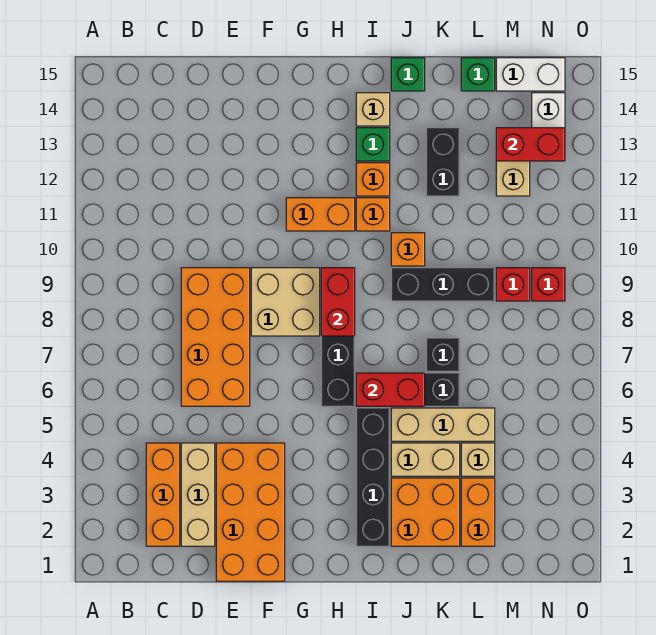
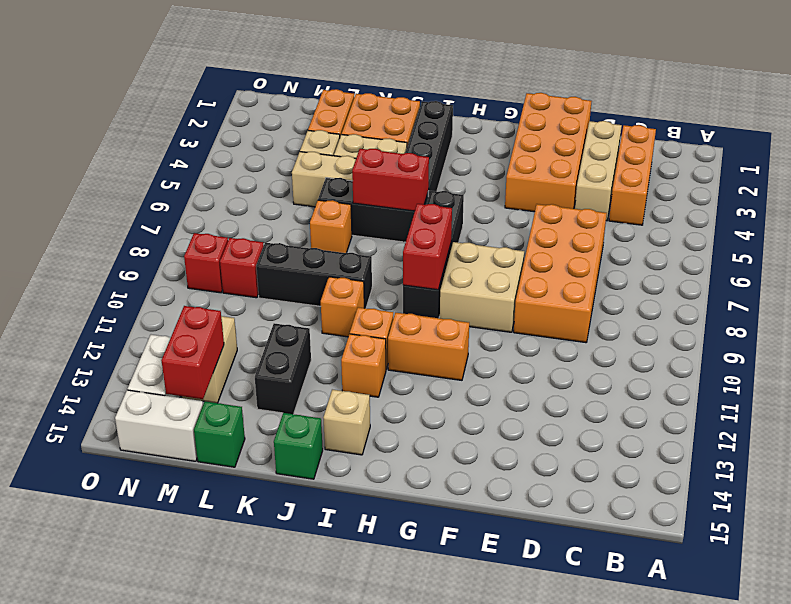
green 1x1 brick [356,128,390,161] -> none
black 1x1 brick [426,338,460,371] -> orange 1x1 brick [310,200,352,253]
red 1x2 brick [496,128,565,161] -> red 1x2 brick turned to [161,306,224,399]

